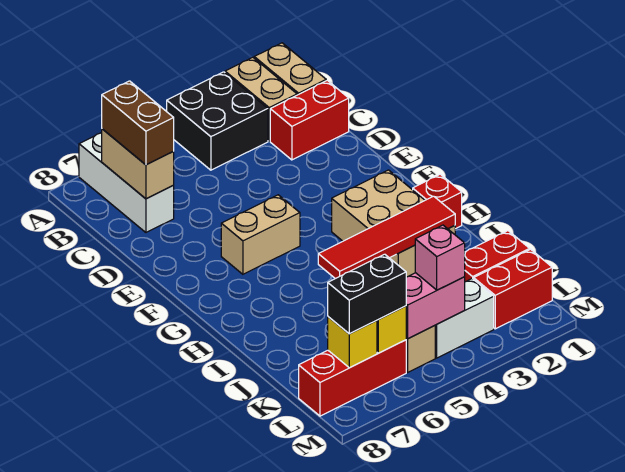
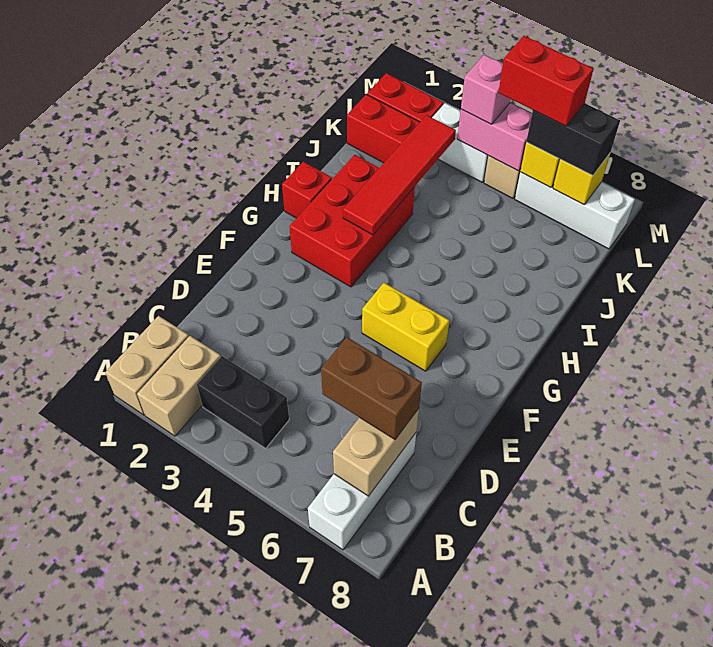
black 2x2 brick [167,72,268,170] -> black 1x2 brick [197,356,289,448]
brown 1x2 brick [102,81,174,165] -> brown 1x2 brick turned to [321,337,422,439]
red 1x2 brick [270,80,349,160] -> red 1x2 brick moved to [498,36,594,126]
tan 1x2 brick [221,195,300,274] -> yellow 1x2 brick [362,283,449,371]
tan 2x3 brick [332,170,455,277] -> red 2x3 brick [290,155,415,287]
red 1x4 tile [318,196,455,279] -> red 1x4 tile turned to [343,115,456,235]
red 1x3 brick [299,340,406,416] -> white 1x3 brick [515,172,635,249]

